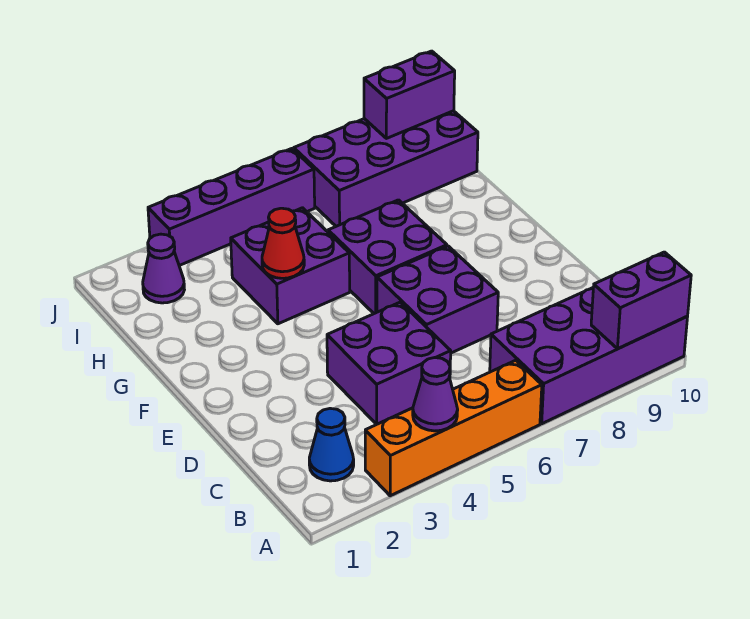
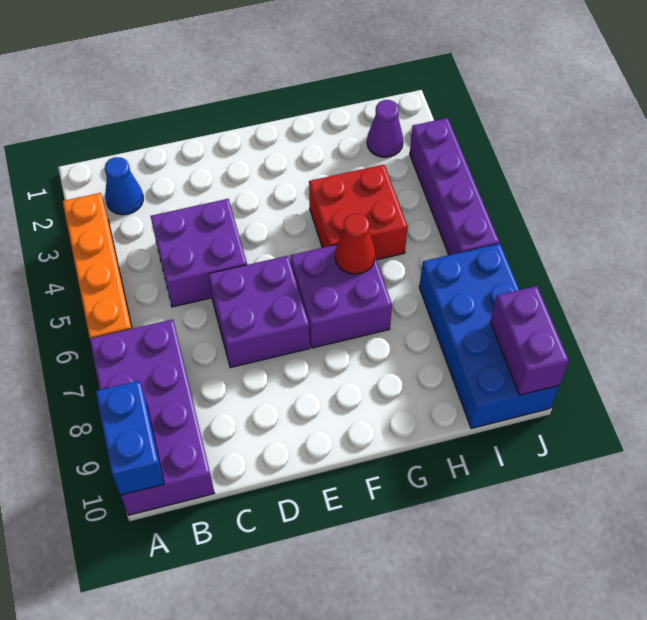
purple 1x1 cone [413,358,458,431] -> none
purple 1x2 brick [591,252,691,349] -> blue 1x2 brick [96,381,164,495]
purple 2x2 brick [231,208,350,324] -> red 2x2 brick [309,165,408,260]
red 1x1 cone [262,208,304,278] -> red 1x1 cone moved to [335,214,375,274]
purple 2x4 brick [294,111,478,226] -> blue 2x4 brick [419,243,559,428]

